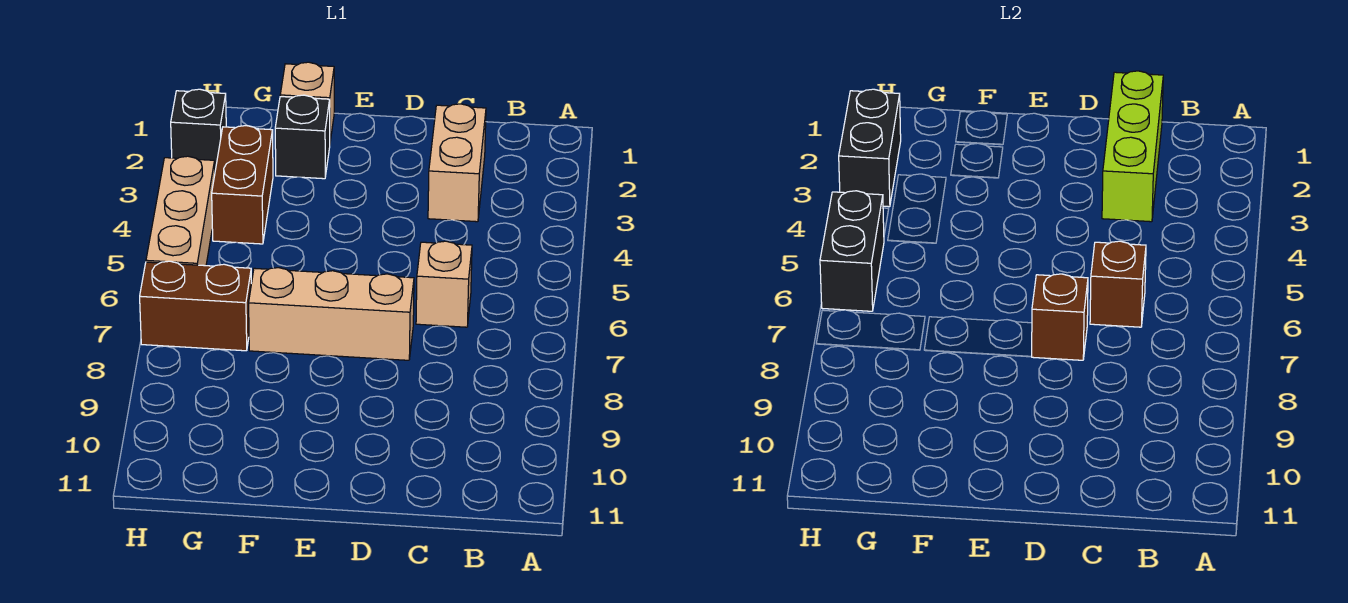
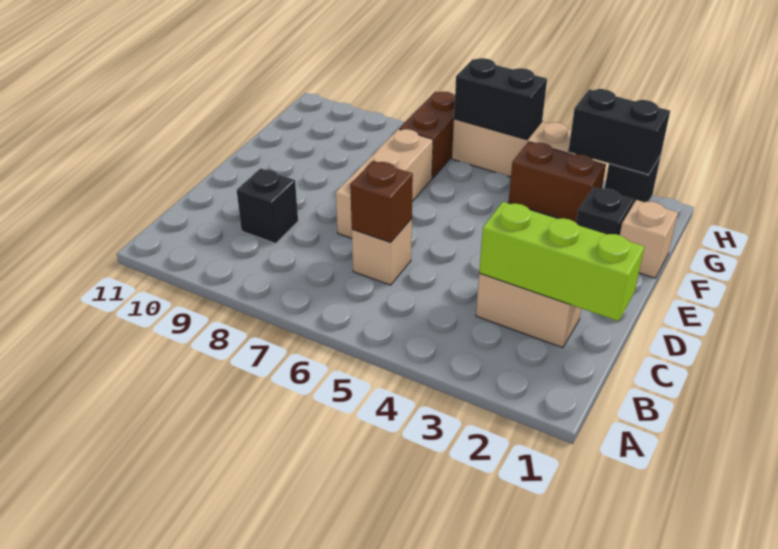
none -> black 1x1 brick [237,169,298,243]
brown 1x1 brick [1031,274,1088,360] -> none

